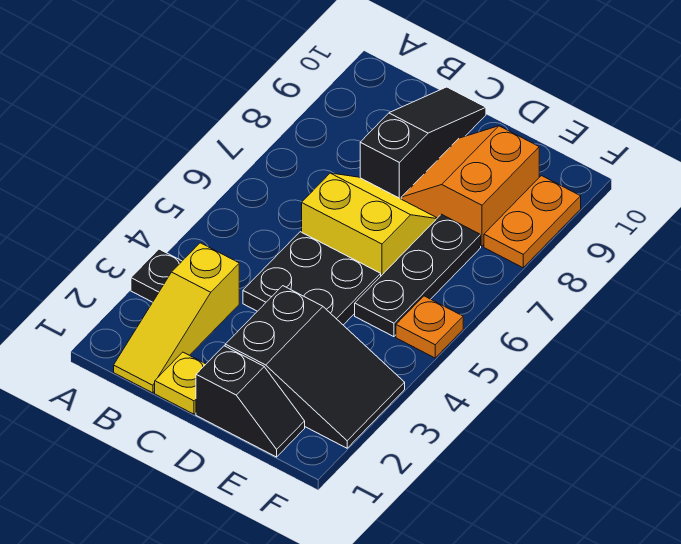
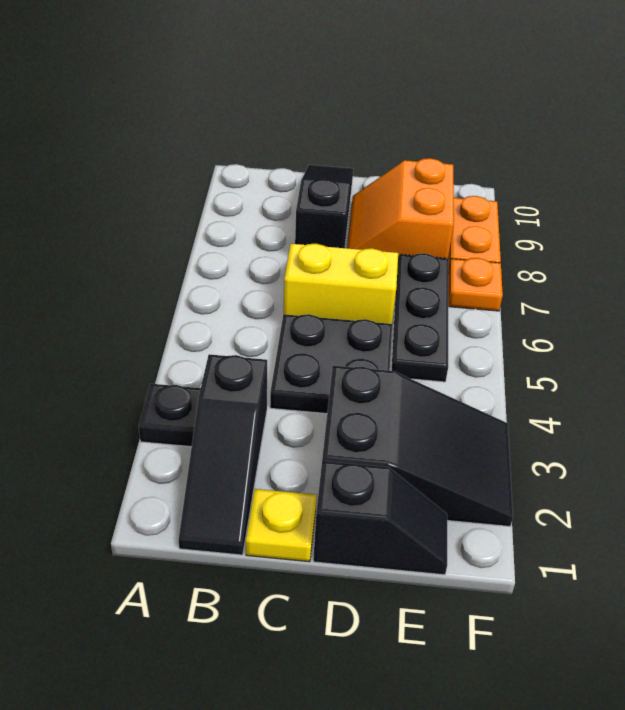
yellow 1x3 slope [114,243,239,393] -> black 1x3 slope [179,354,267,555]
orange 1x1 plate [396,296,463,358] -> orange 1x1 plate moved to [448,258,503,311]

